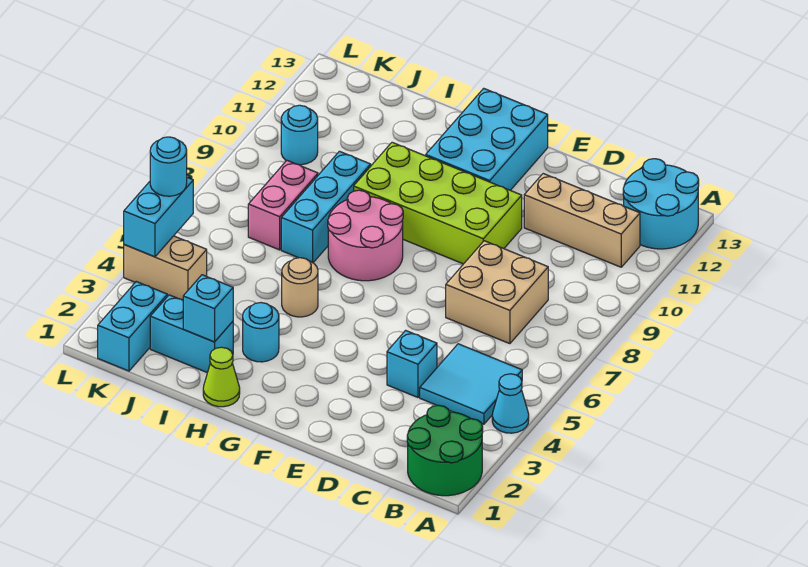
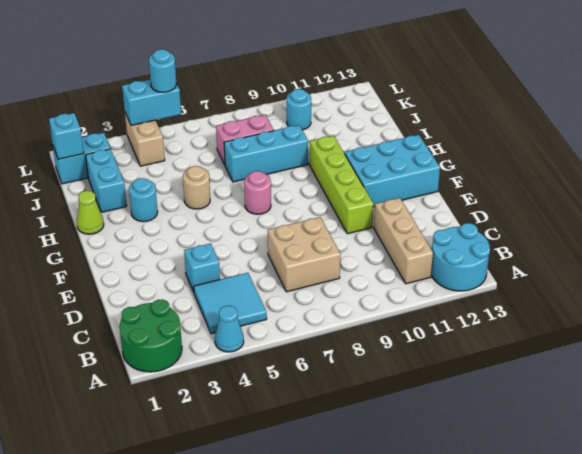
lime 2x4 brick [354,142,522,264] -> lime 1x4 brick [309,136,373,234]
pink 2x2 round brick [328,190,403,281] -> pink 1x1 round brick [244,171,271,214]
cyan 1x1 brick [183,275,233,342] -> cyan 1x1 brick moved to [49,113,84,159]

